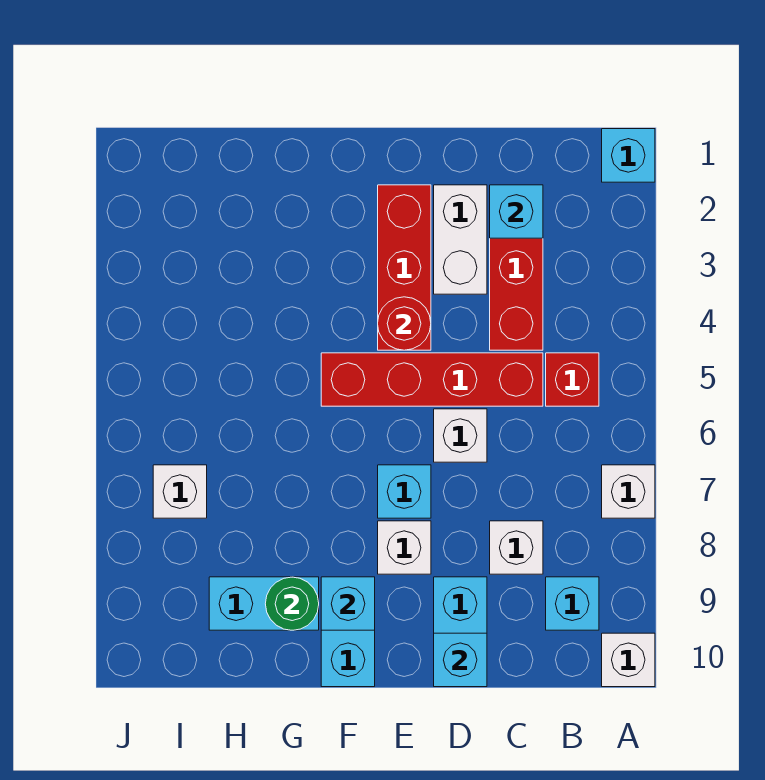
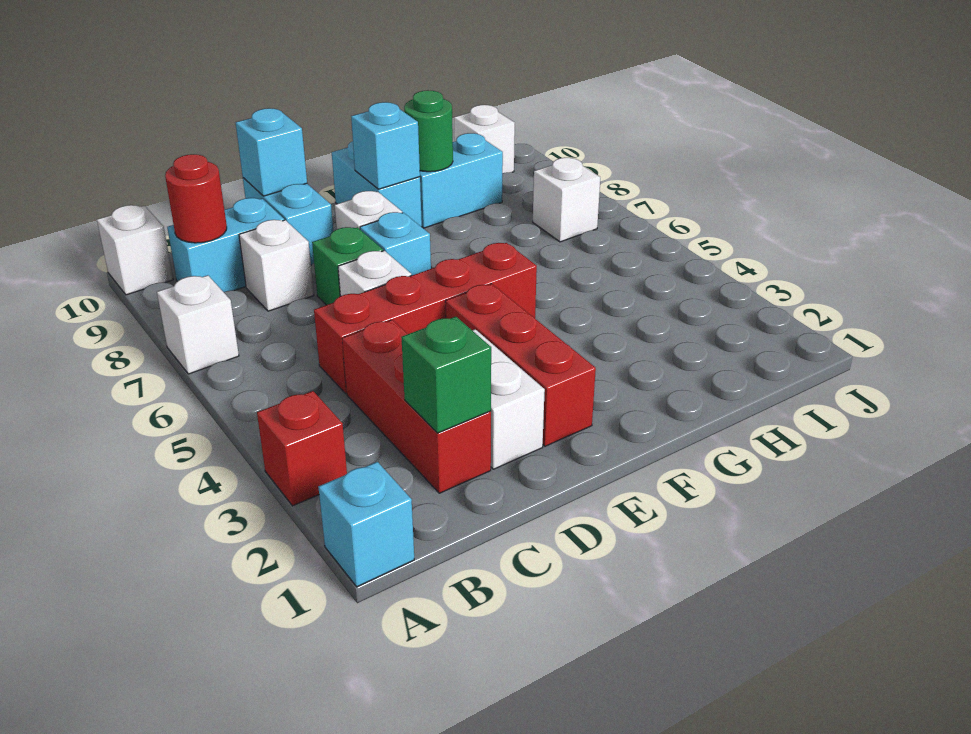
red 1x1 brick [546,353,599,406] -> red 1x1 brick moved to [257,391,347,506]
cyan 1x1 brick [546,577,599,630] -> cyan 1x2 brick [167,198,284,292]
cyan 1x1 brick [490,185,543,238] -> green 1x1 brick [401,317,491,433]
none -> green 1x1 brick [312,227,383,305]
red 1x1 round brick [378,297,431,350] -> red 1x1 round brick moved to [165,154,227,243]
none -> white 1x1 brick [454,105,515,173]

